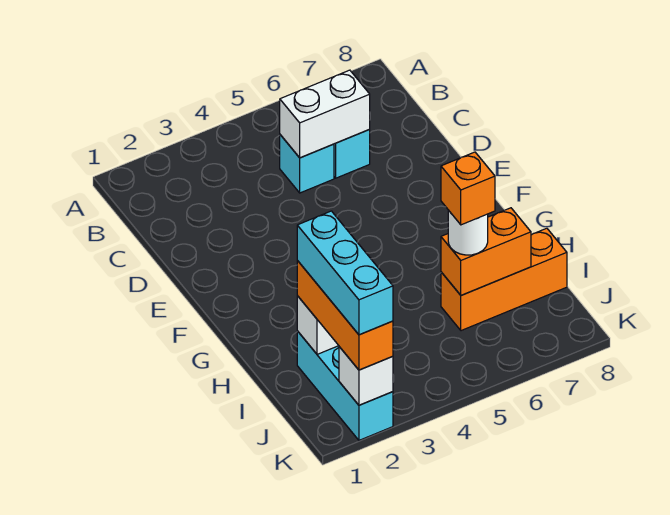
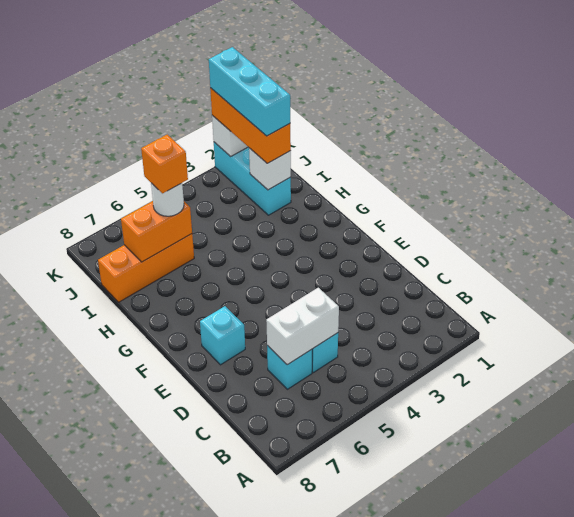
none -> cyan 1x1 brick [200,306,245,365]

